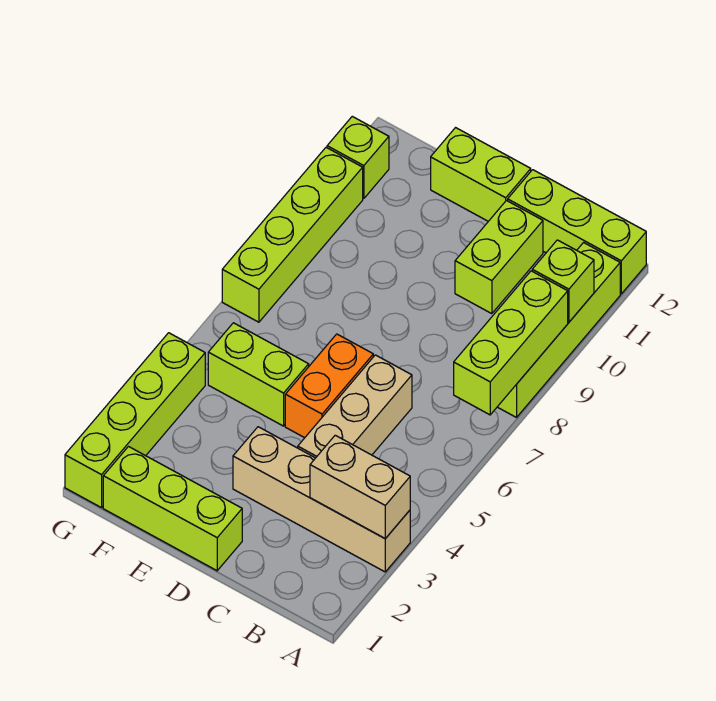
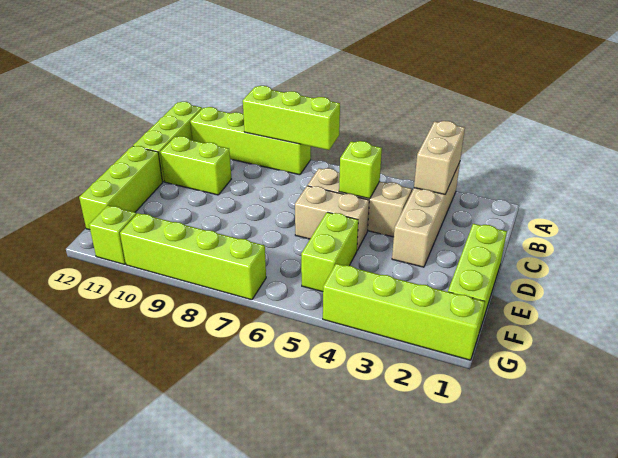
lime 1x1 brick [532,240,594,322] -> lime 1x1 brick moved to [339,141,382,199]
orange 1x2 brick [285,334,373,438] -> tan 1x2 brick [295,186,369,250]
lime 1x2 brick [431,128,531,221] -> lime 1x3 brick [79,146,163,230]

